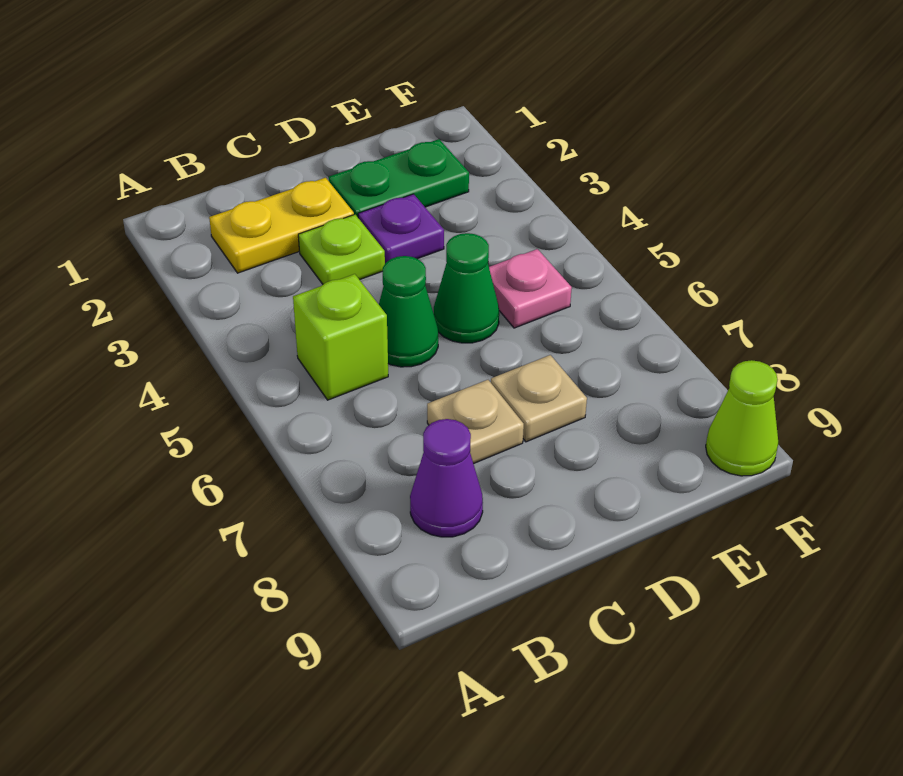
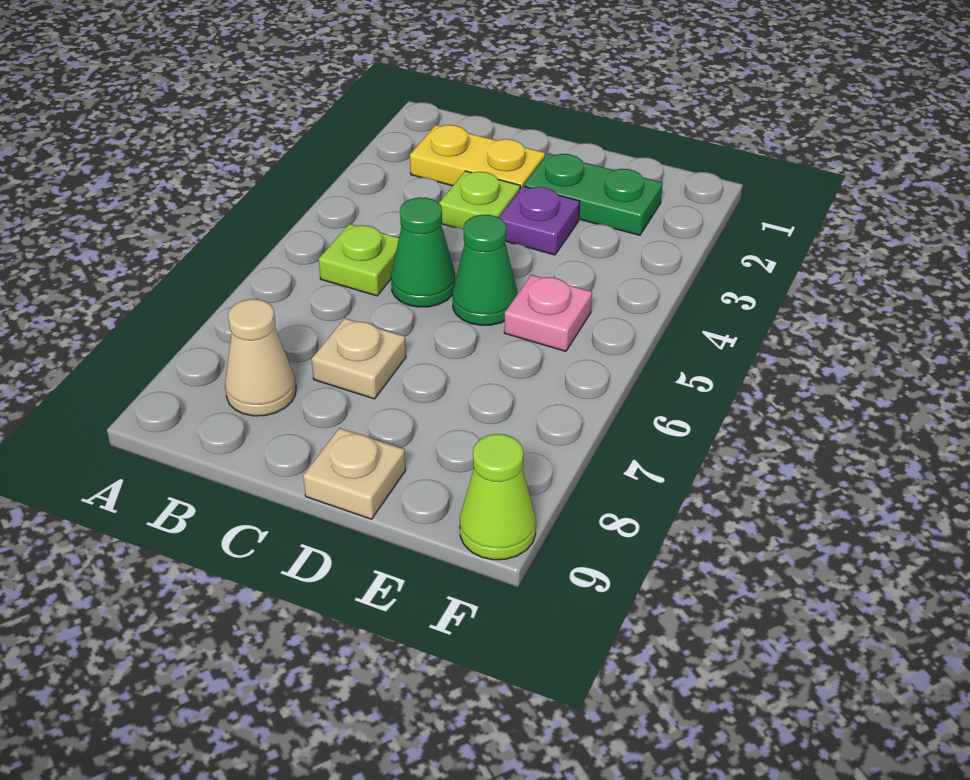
lime 1x1 brick [293,274,388,400] -> lime 1x1 plate [319,224,399,296]
purple 1x1 cone [410,419,483,537] -> tan 1x1 cone [225,299,296,416]
tan 1x1 plate [491,355,587,442] -> tan 1x1 plate moved to [303,428,406,519]

